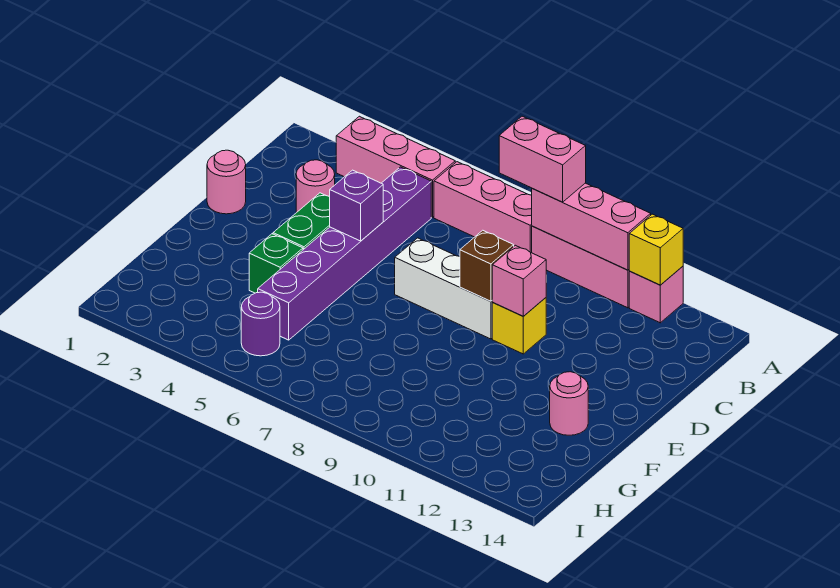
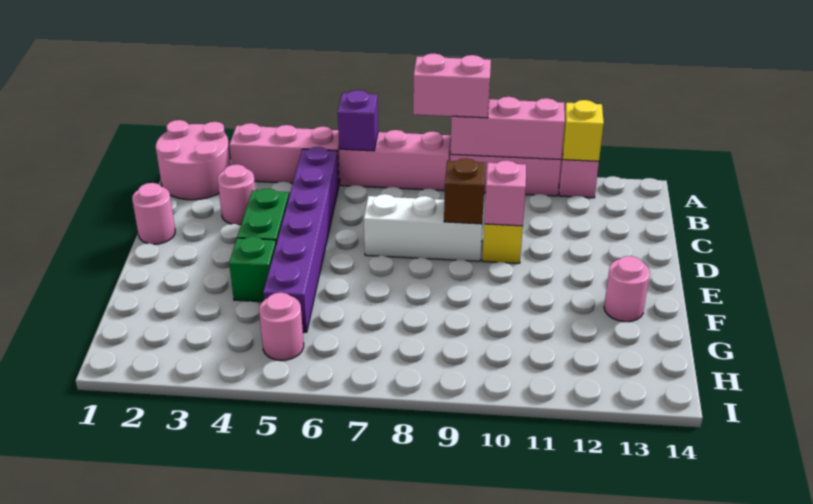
none -> pink 2x2 round brick [156,120,231,200]
purple 1x1 brick [330,170,383,241] -> purple 1x1 brick moved to [338,90,378,151]
purple 1x1 round brick [241,292,280,356] -> pink 1x1 round brick [259,292,304,360]

